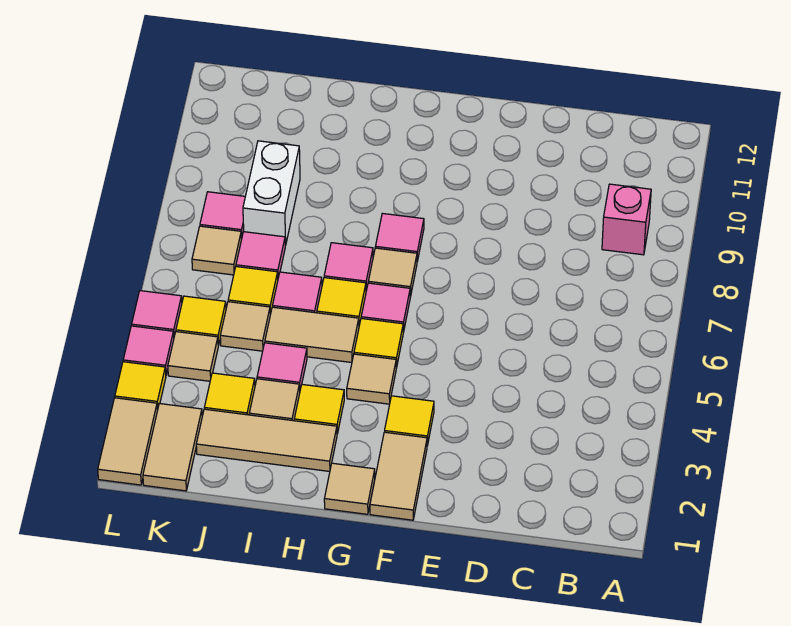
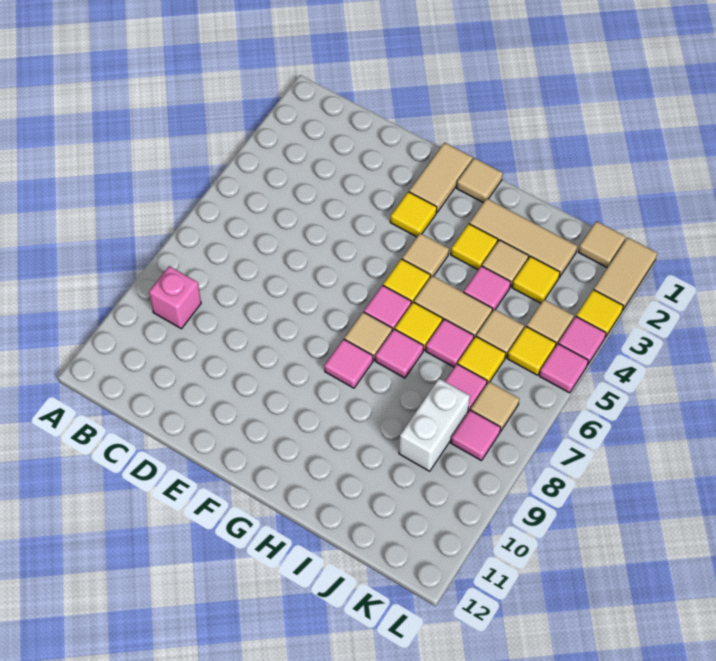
tan 1x2 tile [143,404,202,491] -> tan 1x1 tile [579,221,626,268]

